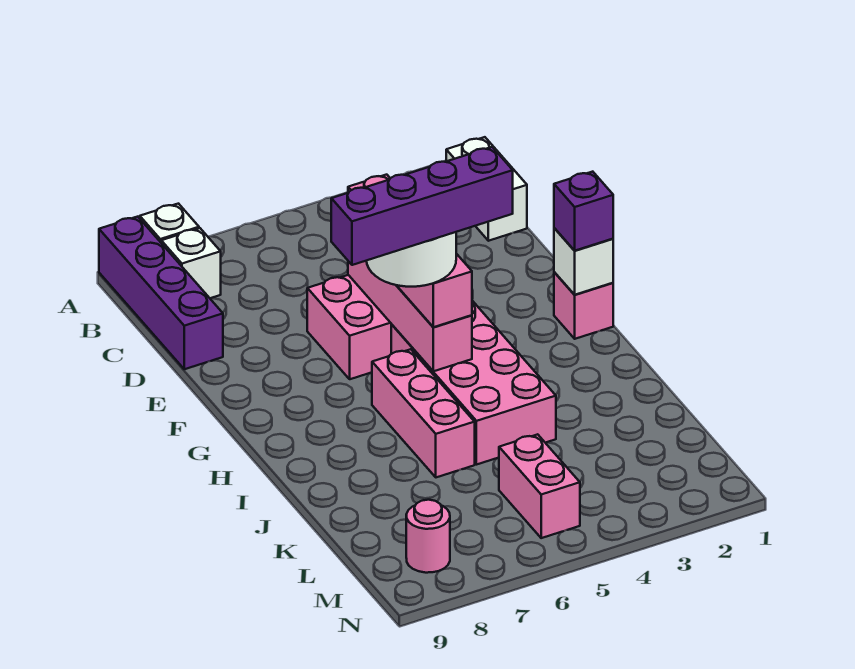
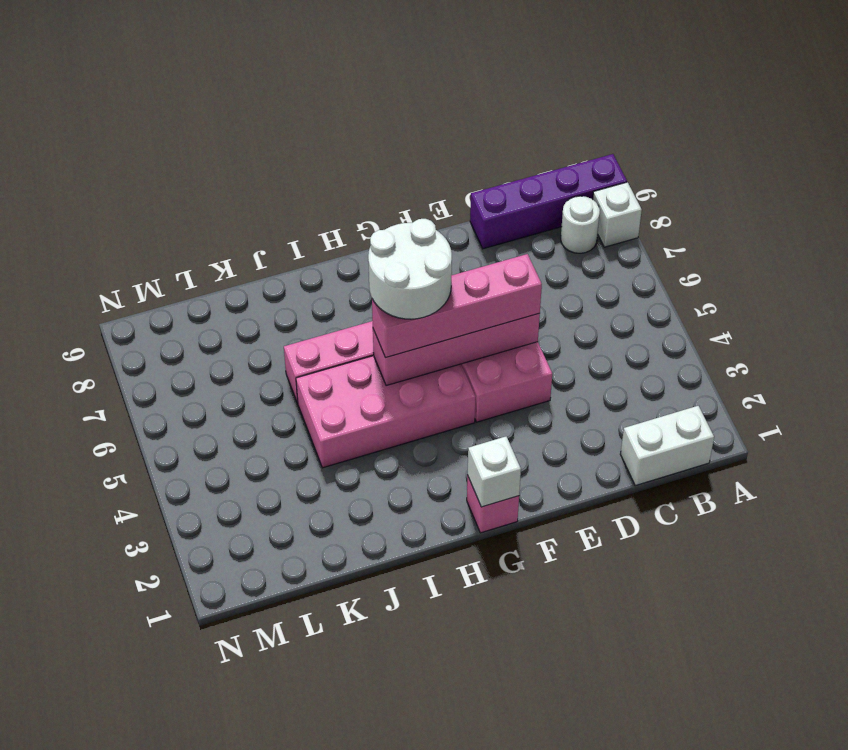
white 1x1 brick [161,228,221,298] -> white 1x1 round brick [561,196,600,253]
purple 1x1 brick [554,172,613,251] -> none
purple 1x4 brick [331,147,513,265] -> none
pink 1x2 brick [499,434,580,538] -> none
pink 1x1 round brick [406,500,450,573] -> none

